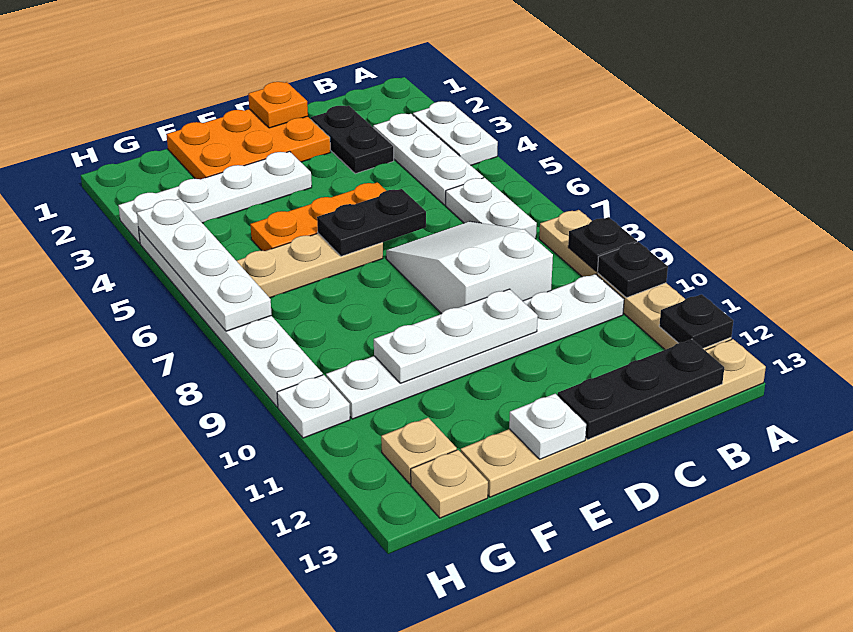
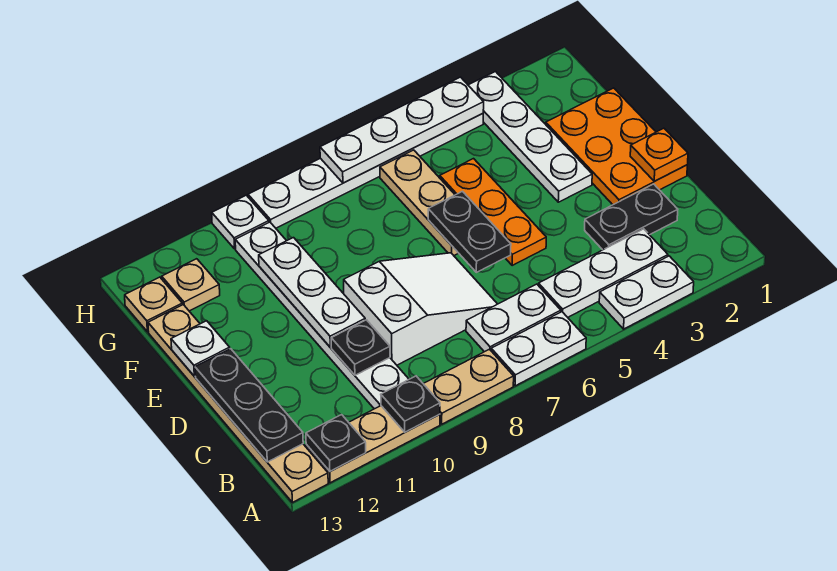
none -> white 1x2 plate [491,312,586,386]
black 1x1 plate [568,217,637,271] -> black 1x1 plate moved to [331,320,390,375]

